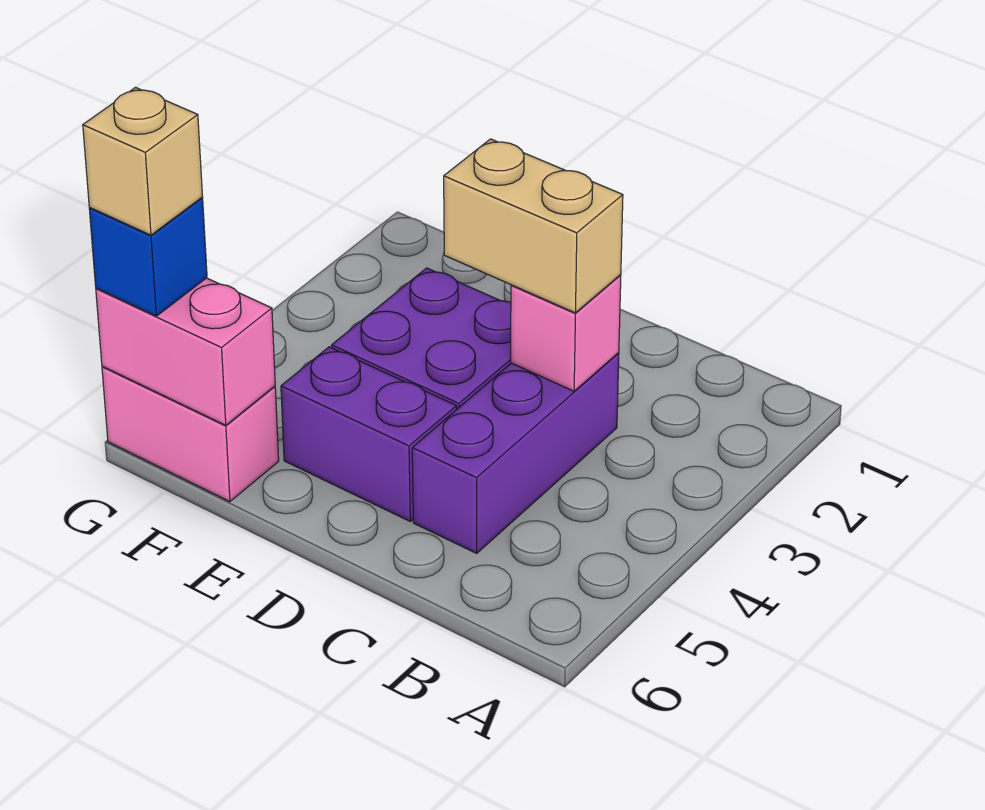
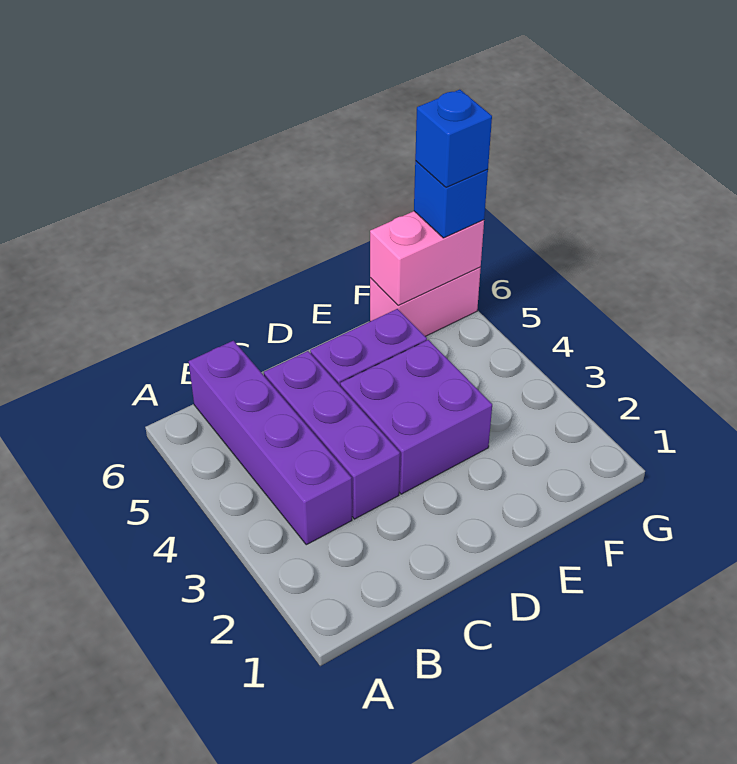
none -> purple 1x4 brick [189,341,352,545]
pink 1x1 brick [511,275,621,391] -> none
tan 1x2 brick [444,139,623,313] -> none
tan 1x1 brick [83,88,203,235] -> blue 1x1 brick [415,90,492,187]

